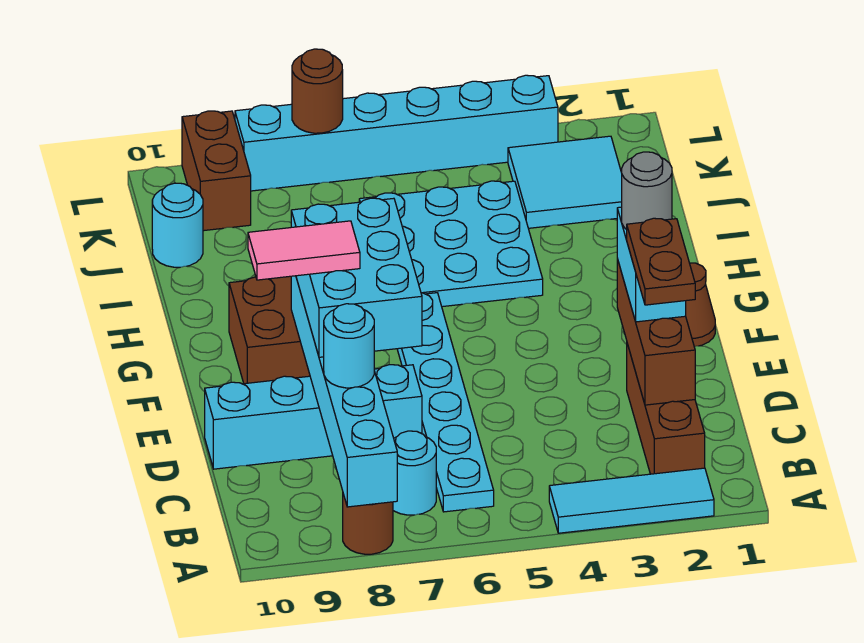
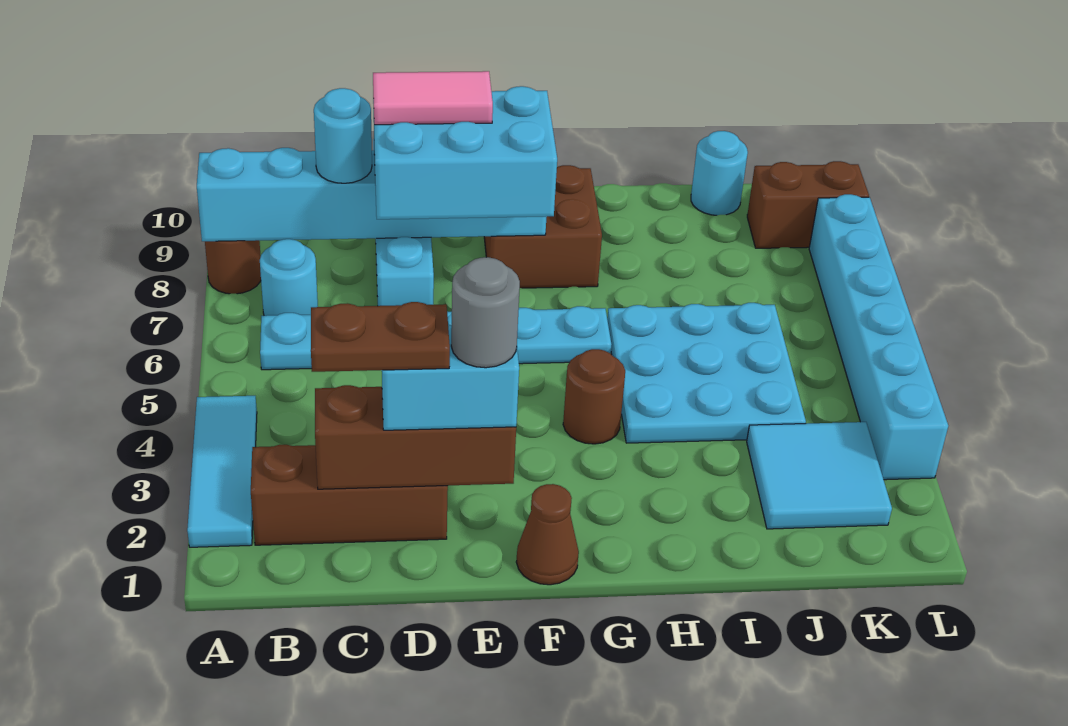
pink 1x2 tile [248,221,360,280] -> pink 1x2 tile turned to [373,71,493,125]
brown 1x1 round brick [292,49,343,133] -> brown 1x1 round brick moved to [563,349,625,444]

